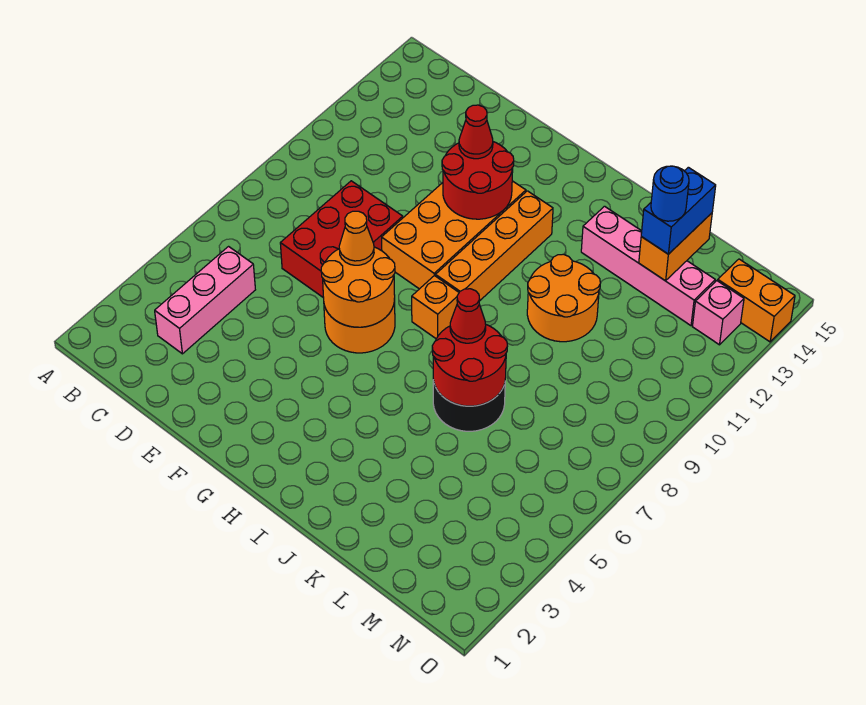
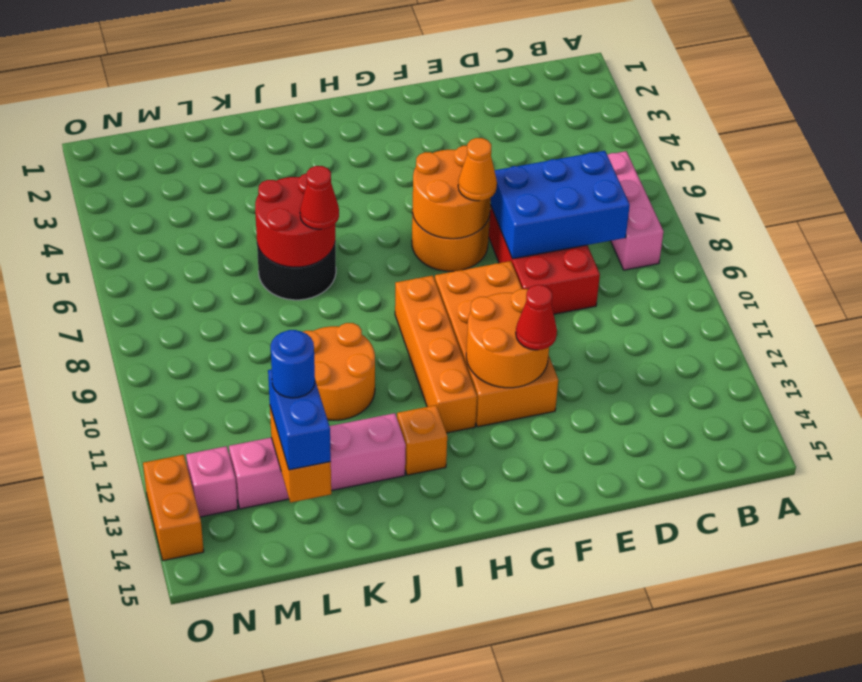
pink 1x3 brick [155,247,255,354] -> pink 1x3 brick moved to [607,151,663,270]
none -> blue 2x3 brick [490,151,630,259]
red 2x2 round brick [442,142,514,219] -> orange 2x2 round brick [466,289,549,388]
orange 1x1 brick [412,276,459,339] -> orange 1x1 brick moved to [397,405,447,475]
orange 1x2 brick [718,259,795,342] -> orange 1x2 brick turned to [143,455,204,561]

